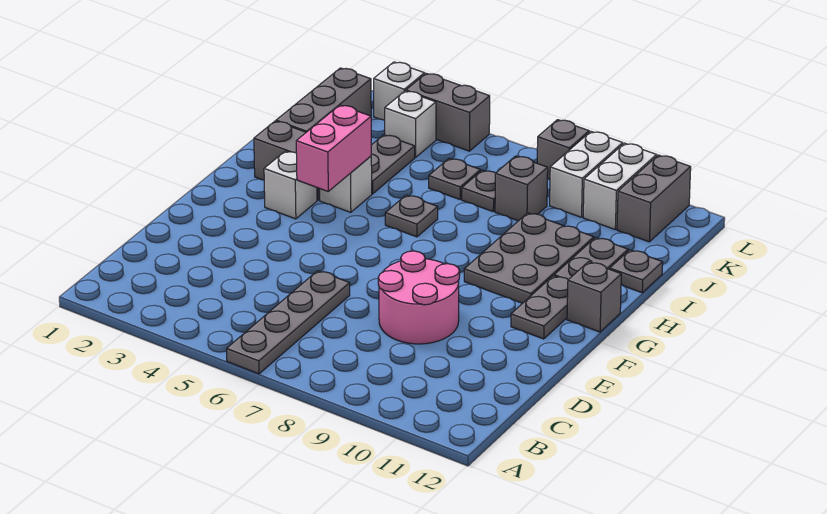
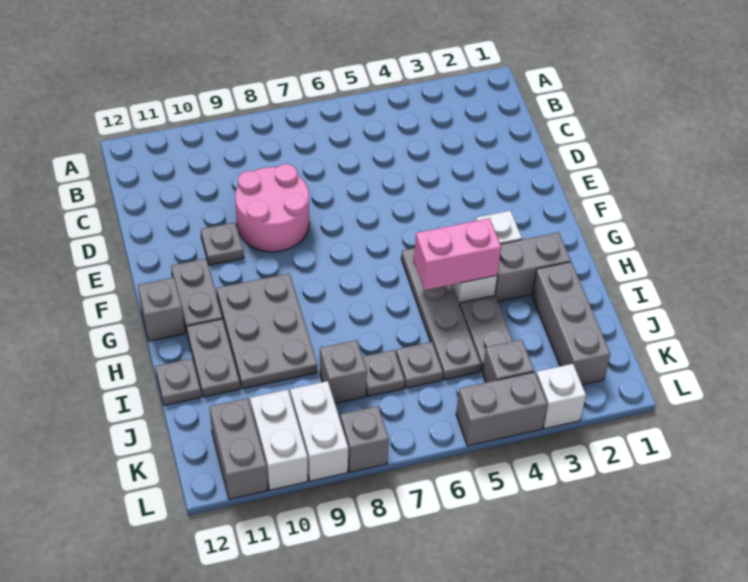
grey 1x4 plate [227,271,350,374] -> grey 1x4 plate moved to [401,248,481,380]
pink 1x2 brick [296,105,371,191] -> pink 1x2 brick turned to [414,218,501,290]
grey 1x1 plate [385,195,438,237] -> grey 1x1 plate moved to [201,222,244,265]
white 1x1 brick [385,91,436,157] -> grey 1x1 brick [482,340,534,383]

